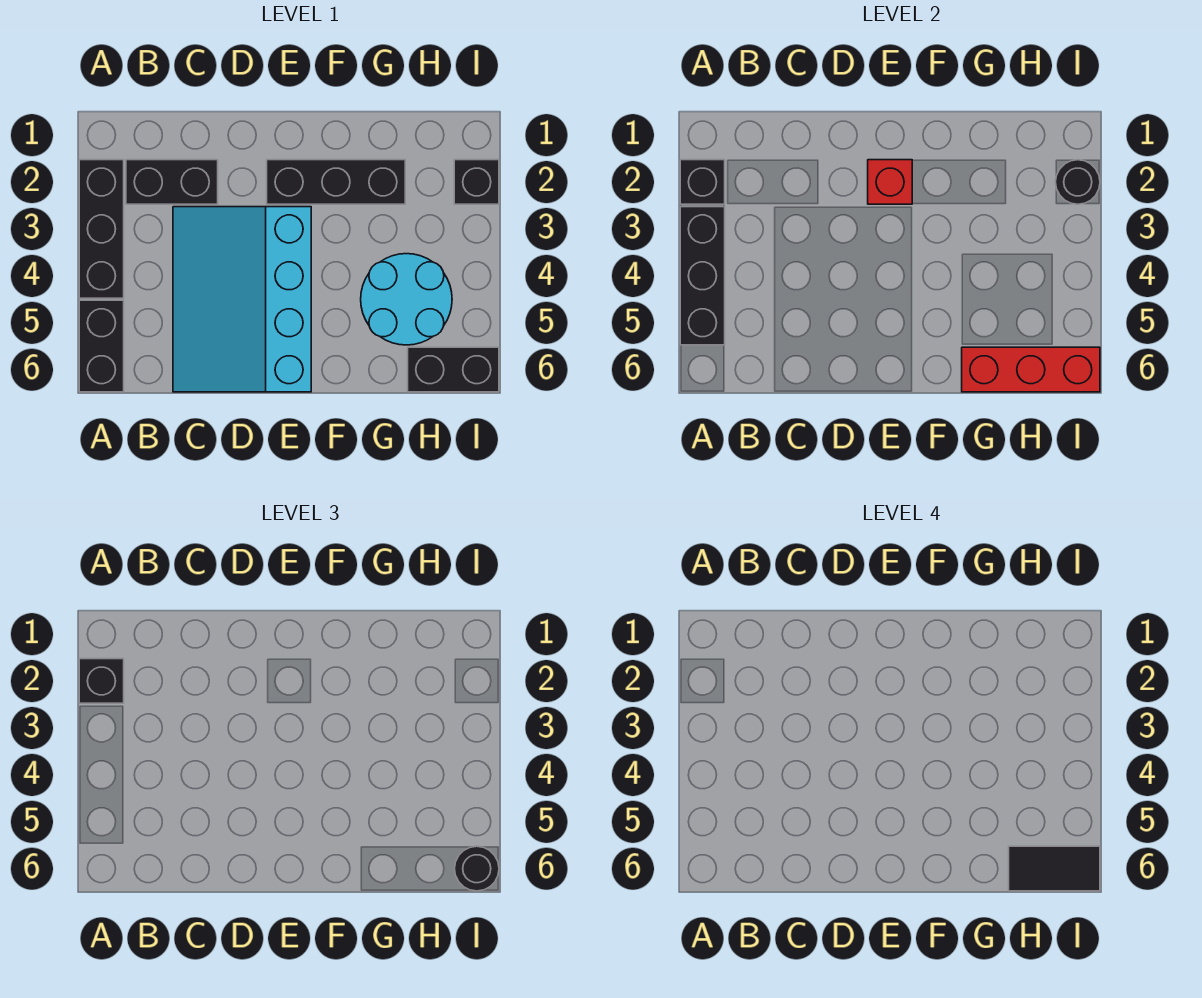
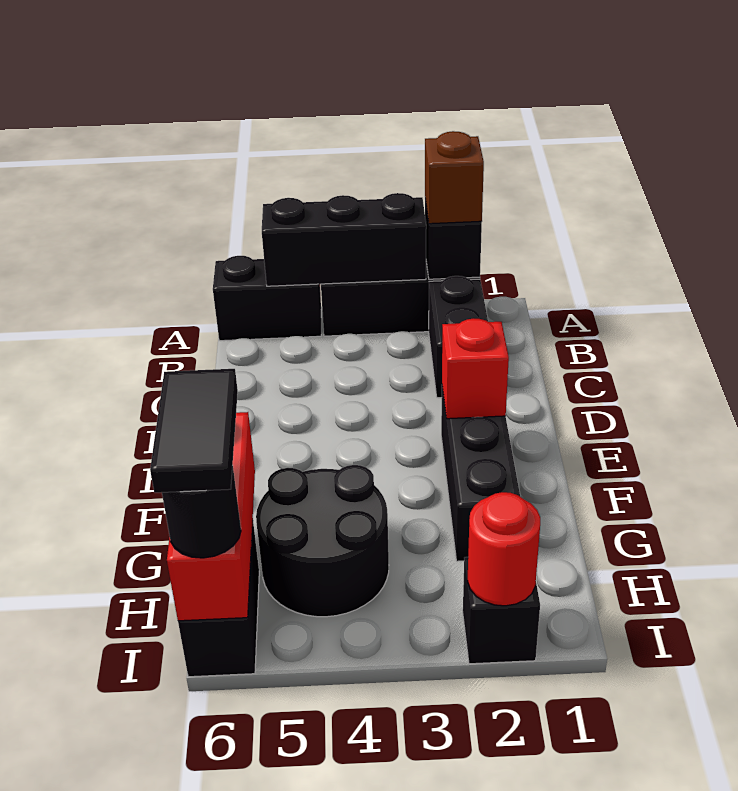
black 1x1 brick [79,659,124,703] -> brown 1x1 brick [425,131,484,224]
cyan 3x4 slope [173,207,311,392] -> none
cyan 2x2 round brick [361,254,452,345] -> black 2x2 round brick [256,465,389,617]
black 1x1 round brick [1056,160,1100,204] -> red 1x1 round brick [467,492,540,606]

